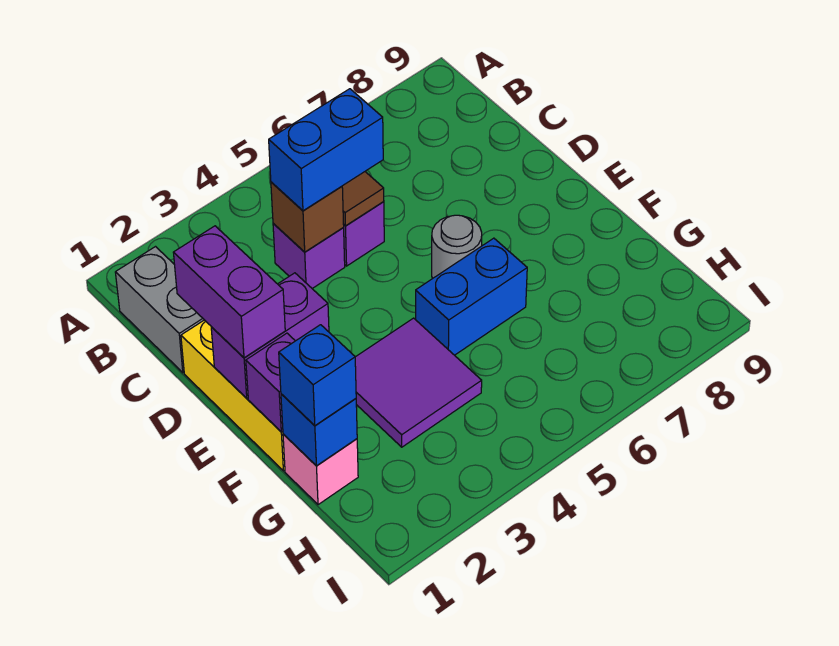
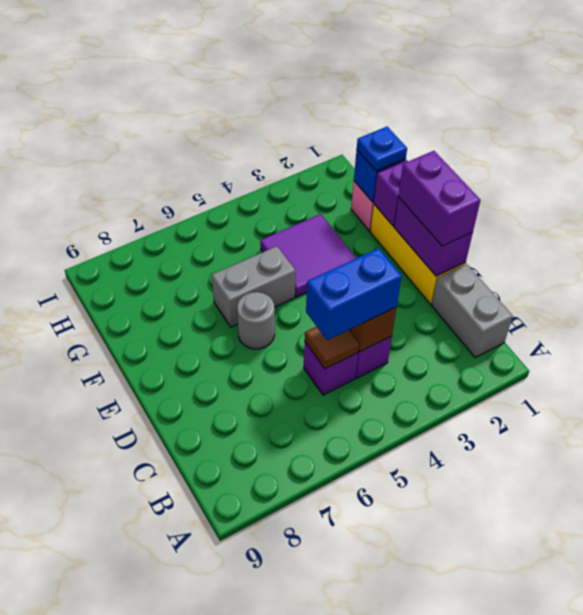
purple 1x2 brick [211,273,329,398] -> purple 1x2 brick turned to [394,197,473,276]
blue 1x2 brick [416,238,527,355] -> grey 1x2 brick [212,246,295,327]
blue 1x1 brick [279,325,356,426] -> blue 1x1 plate [357,127,407,171]

